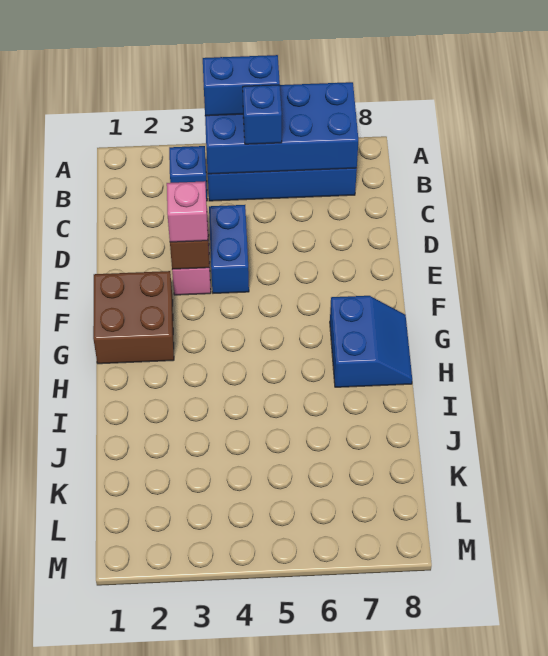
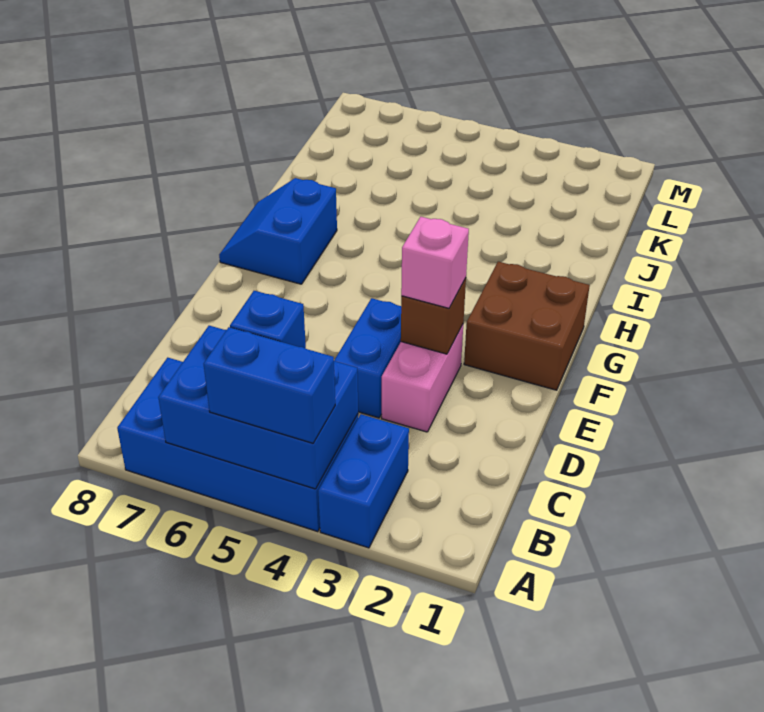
blue 2x4 brick [205,82,358,174] -> blue 2x3 brick [158,326,358,489]
blue 1x1 brick [169,146,207,201] -> blue 1x2 brick [318,414,409,548]

